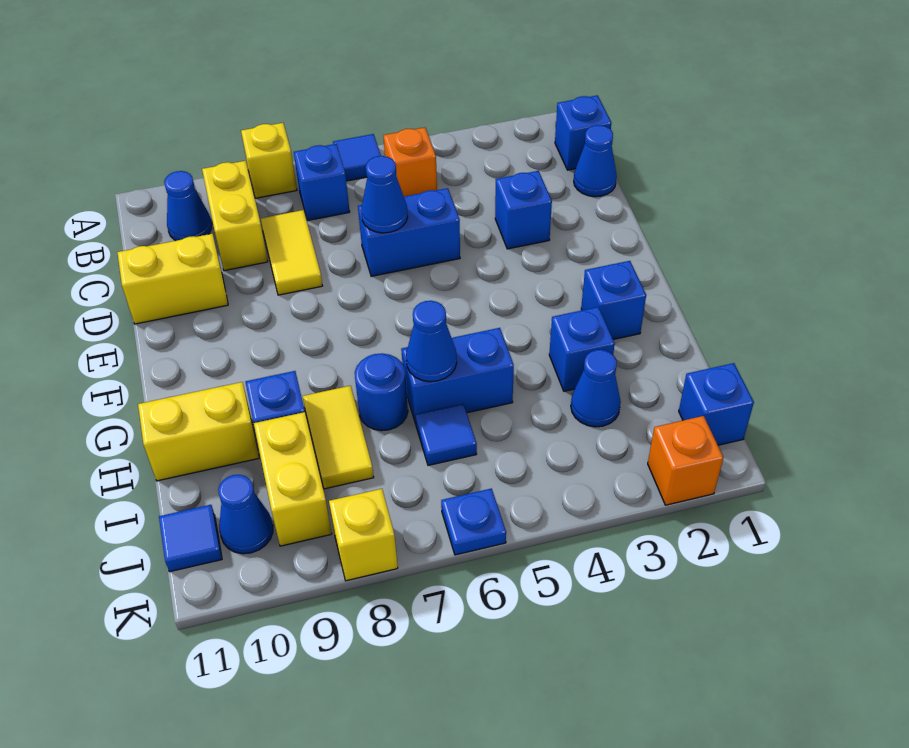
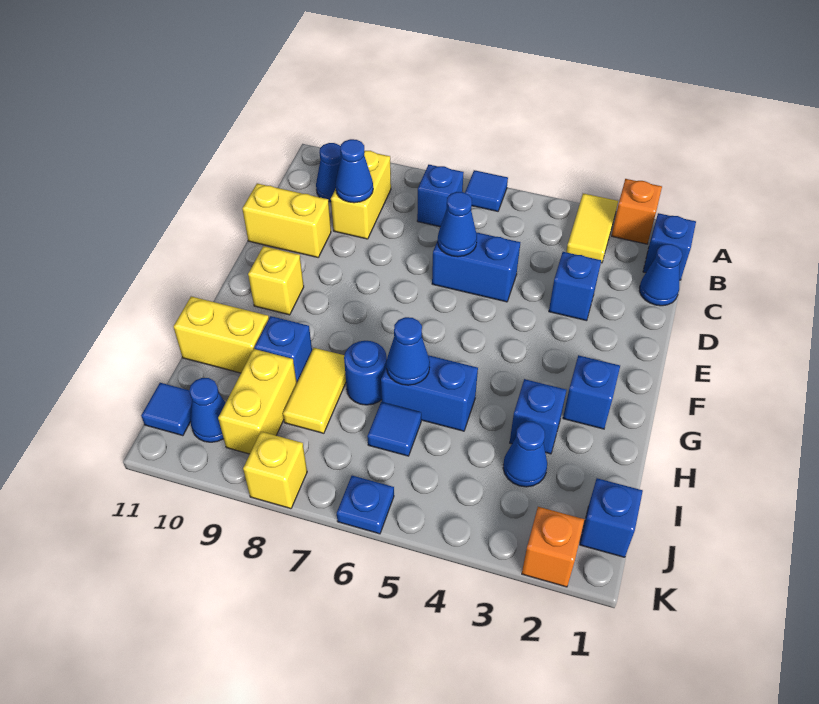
yellow 1x1 brick [241,123,297,198] -> yellow 1x1 brick moved to [248,246,304,315]
orange 1x1 brick [383,127,437,197] -> orange 1x1 brick moved to [611,179,662,244]
yellow 1x2 tile [261,210,322,295] -> yellow 1x2 tile moved to [566,193,618,263]
none -> blue 1x1 cone [336,139,373,203]

